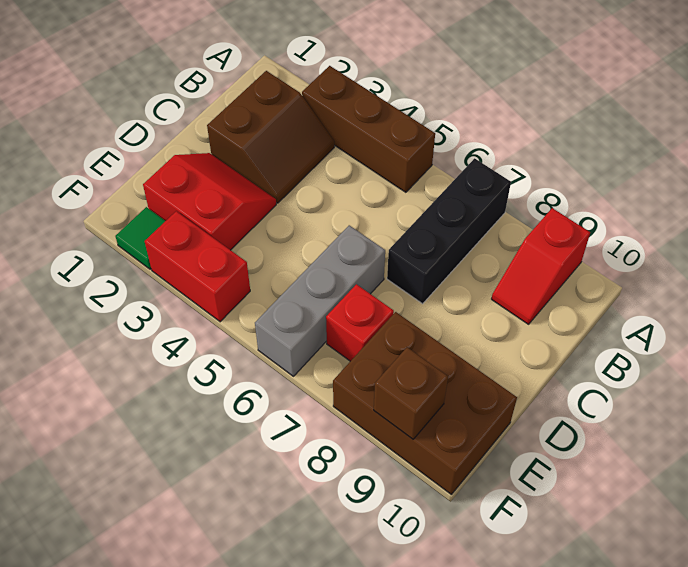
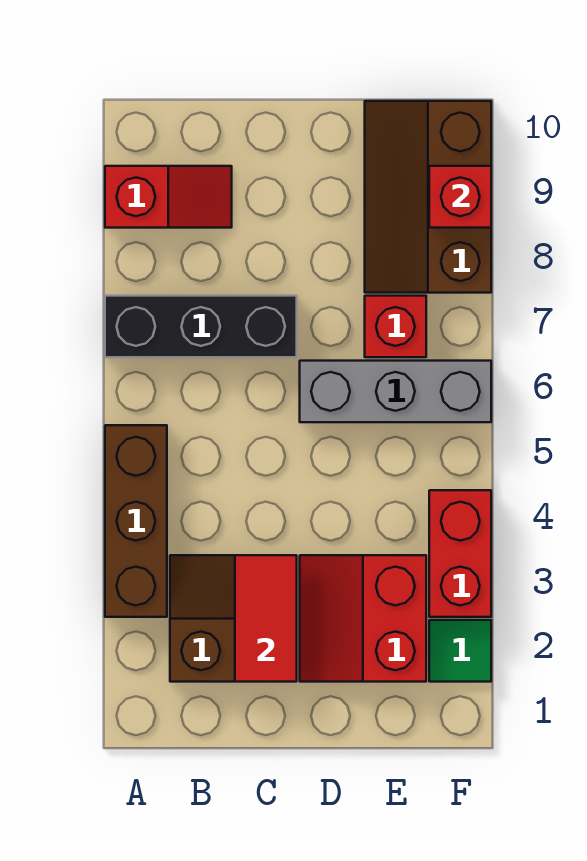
none -> red 1x2 tile [235,555,297,682]
brown 2x3 brick [333,312,517,494] -> brown 2x3 slope [365,101,491,293]
brown 1x1 brick [374,347,448,439] -> red 1x1 brick [429,166,491,228]

